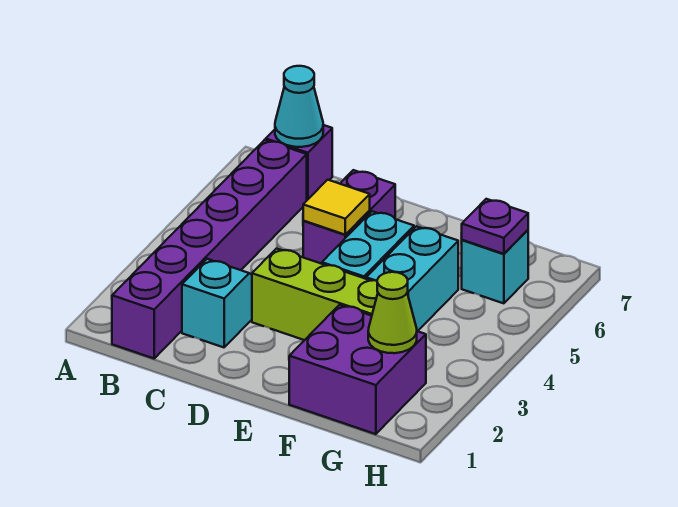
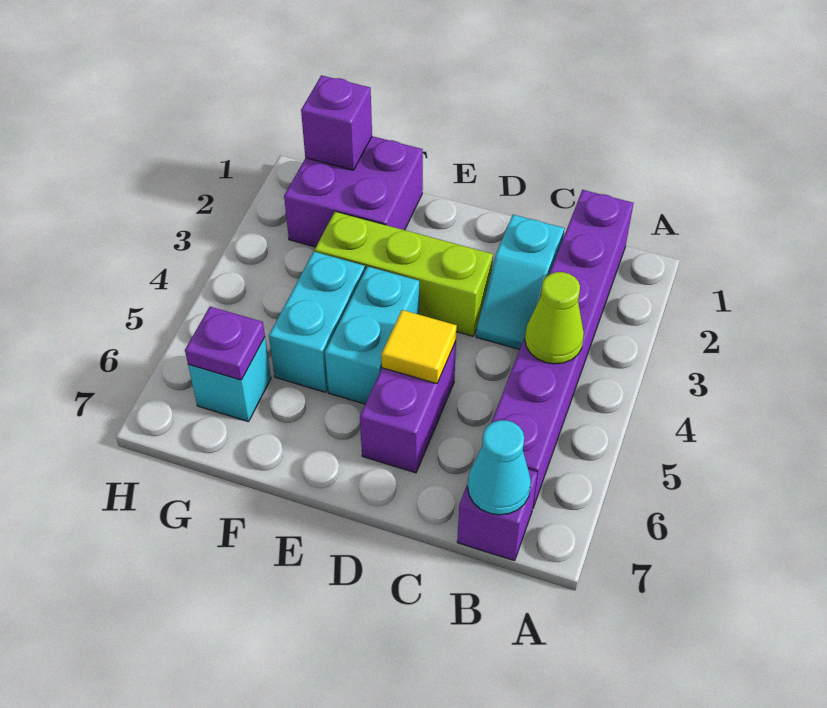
none -> purple 1x1 brick [301,75,372,170]
lime 1x1 cone [368,272,417,353] -> lime 1x1 cone moved to [525,272,584,364]

